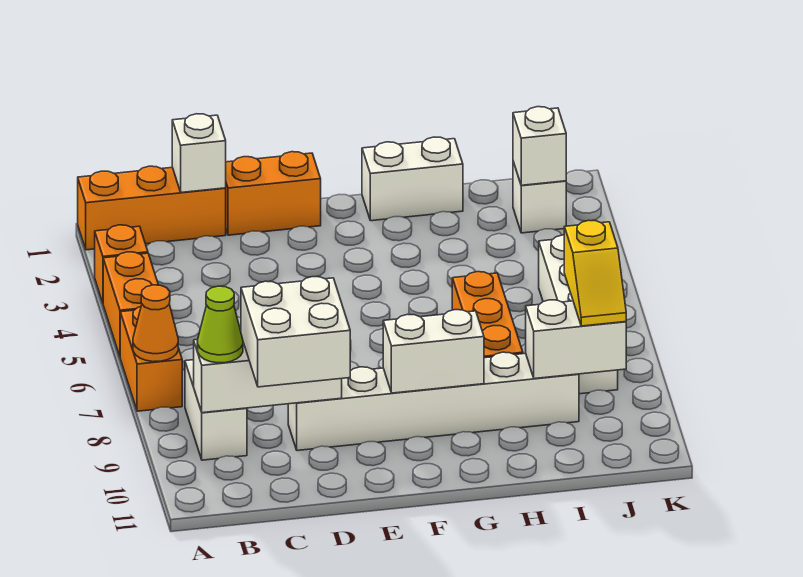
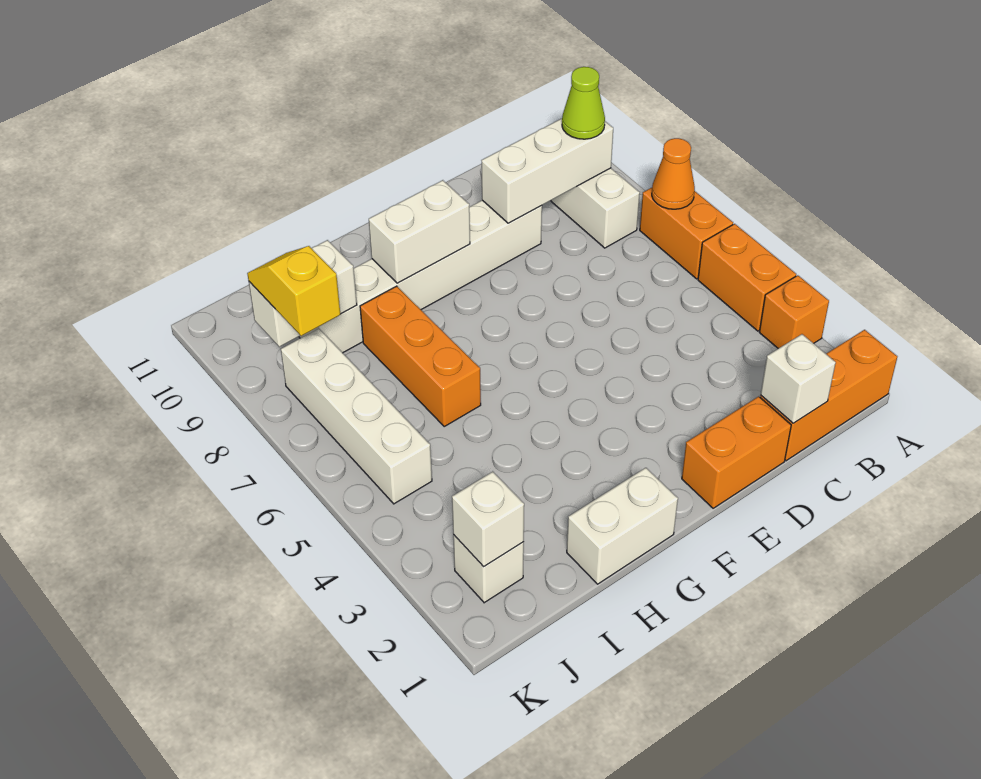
white 2x2 brick [241,277,350,387] -> none

